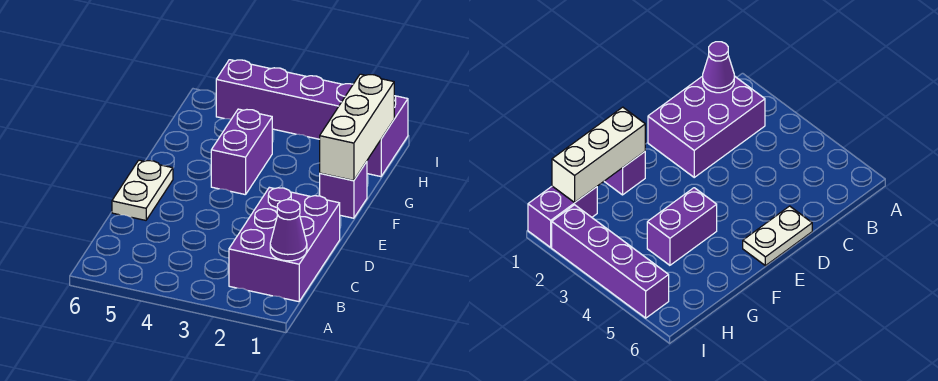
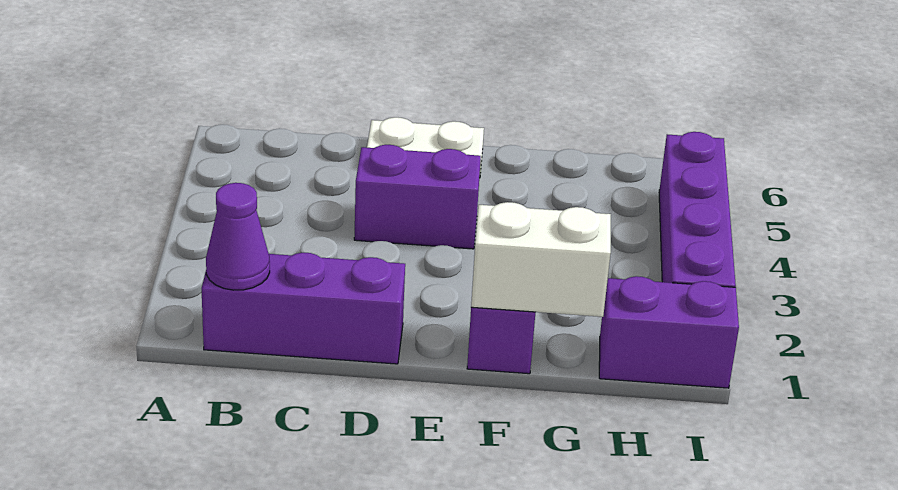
purple 2x3 brick [229,187,340,302] -> purple 1x3 brick [202,253,405,364]
white 1x3 brick [320,74,394,180] -> white 1x2 brick [471,202,611,317]
purple 1x2 brick [211,109,272,195] -> purple 1x2 brick moved to [354,145,481,249]

